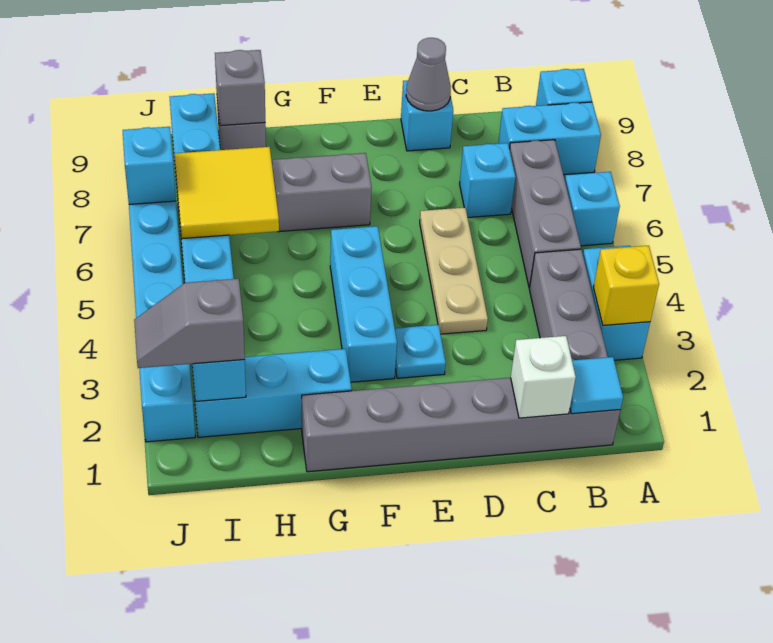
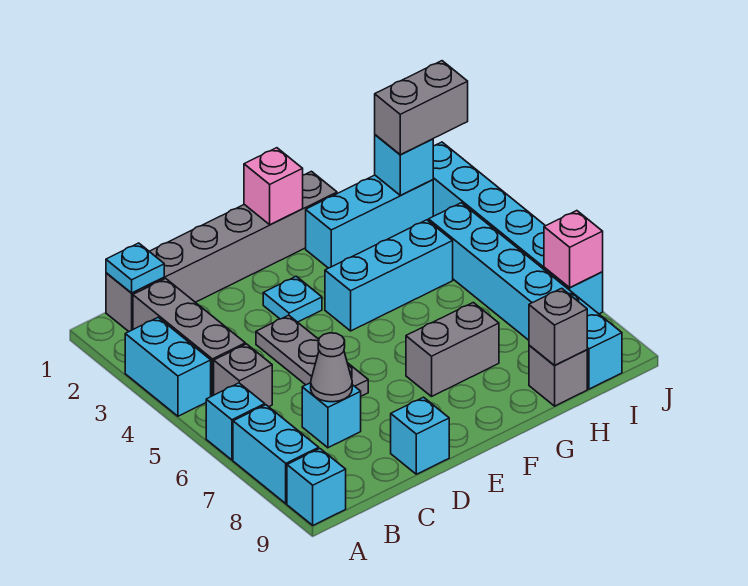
yellow 1x1 brick [593,246,659,325] -> none
cyan 1x2 brick [498,102,601,175] -> cyan 1x2 brick turned to [233,405,319,504]
cyan 1x1 tile [570,357,623,414] -> cyan 1x1 plate [106,243,164,293]
grey 1x3 brick [509,140,581,288] -> grey 1x1 brick [214,344,272,407]
white 1x1 brick [511,336,576,418] -> none
tan 1x3 plate [420,208,488,334] -> grey 1x3 plate [256,315,368,396]
grey 1x1 cone [406,38,451,111] -> grey 1x1 cone moved to [311,333,352,402]
none -> pink 1x1 brick [244,148,303,225]
cyan 1x3 brick [330,226,397,382] -> cyan 1x3 brick turned to [325,220,453,331]
yellow 2x2 tile [174,147,279,239] -> none
grey 1x2 slope [134,279,245,368] -> grey 1x2 brick [375,61,468,155]
cyan 1x1 brick [123,127,176,204] -> pink 1x1 brick [544,211,603,288]

